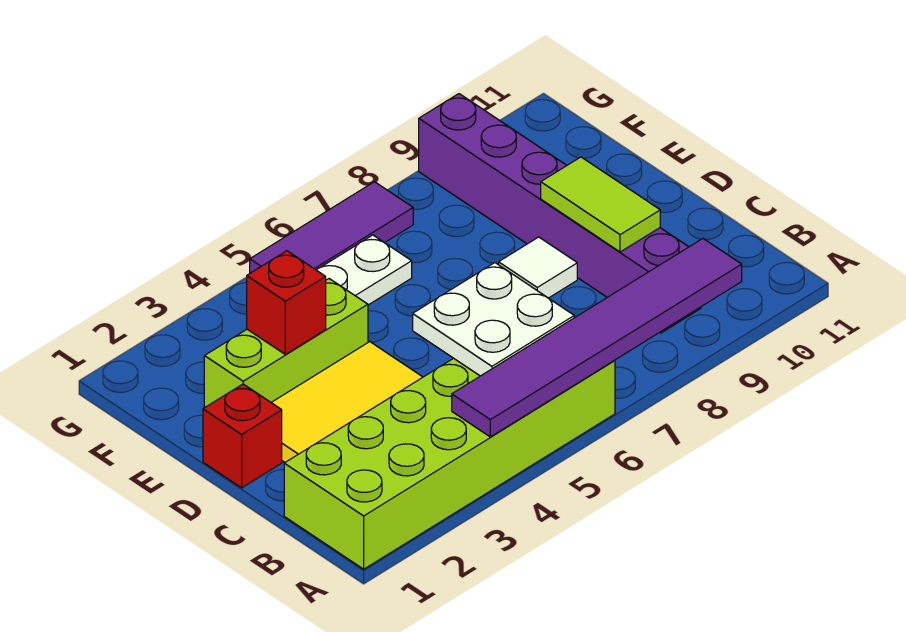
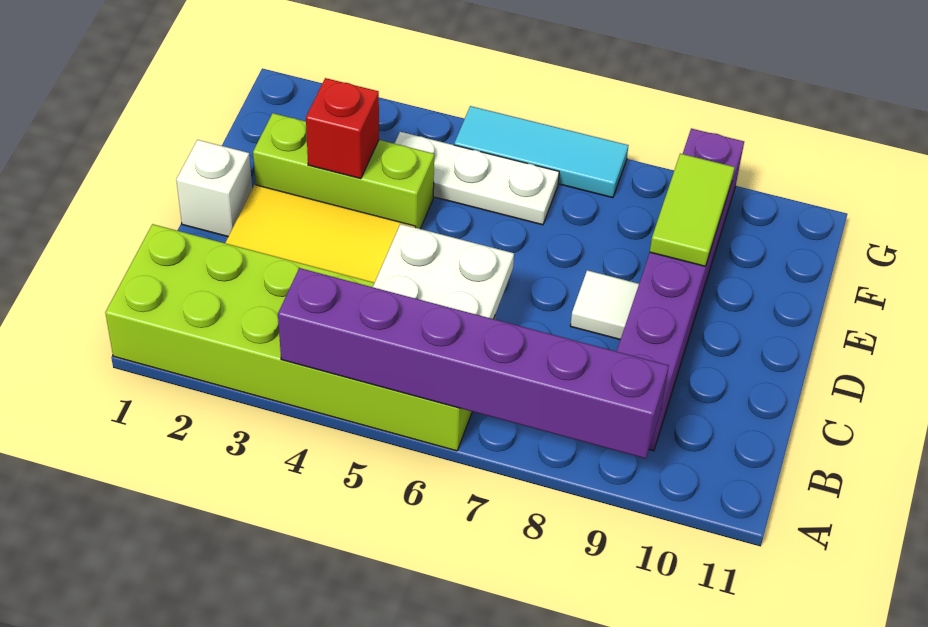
purple 1x6 tile [452,239,742,437] -> purple 1x6 brick [278,268,669,459]
lime 1x2 tile [541,157,660,252] -> lime 1x2 tile moved to [650,154,735,267]
red 1x1 brick [203,384,282,488] -> white 1x1 brick [176,140,252,237]
purple 1x3 tile [250,182,413,273] -> cyan 1x3 tile [454,106,629,198]

